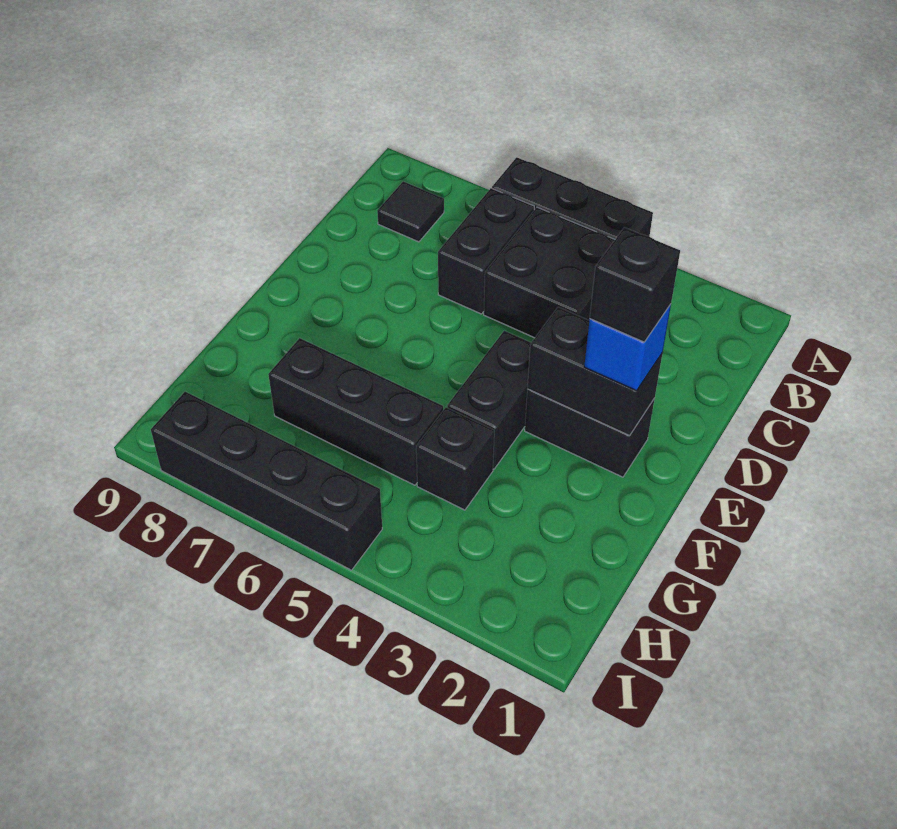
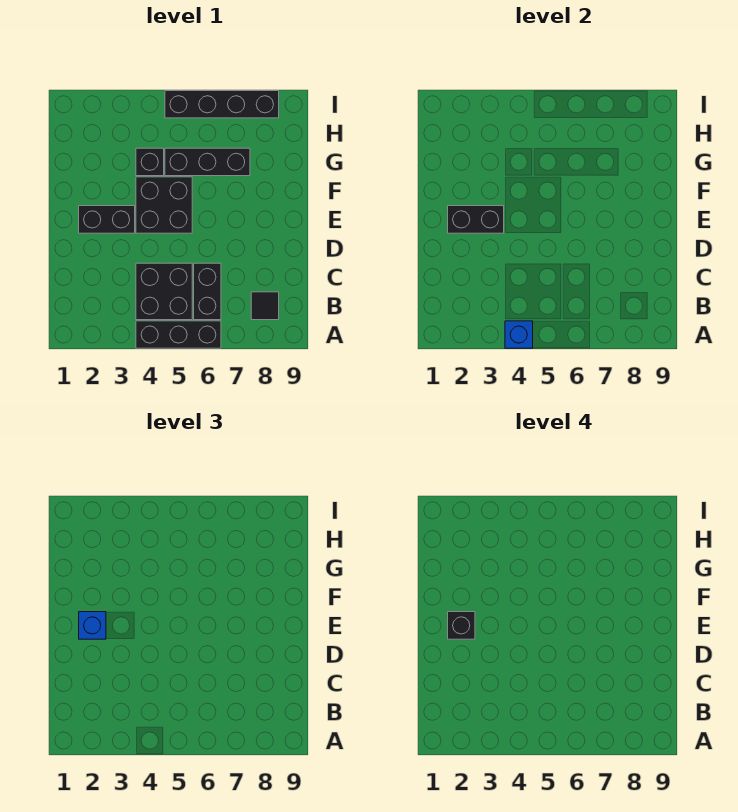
none -> blue 1x1 brick [505,321,533,348]
black 1x2 brick [447,331,531,469] -> black 2x2 brick [136,177,192,233]

